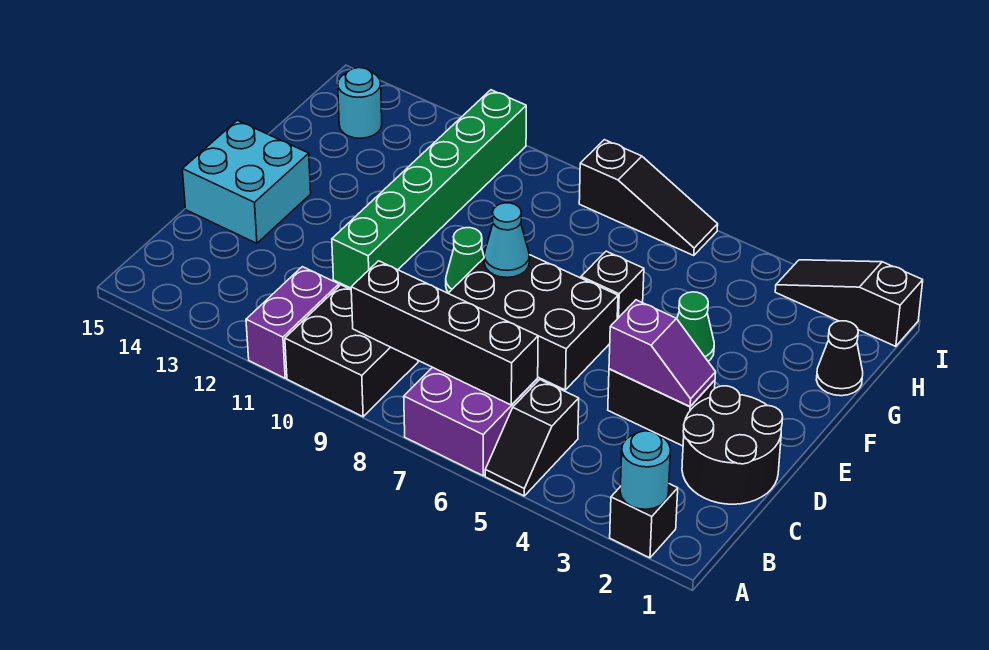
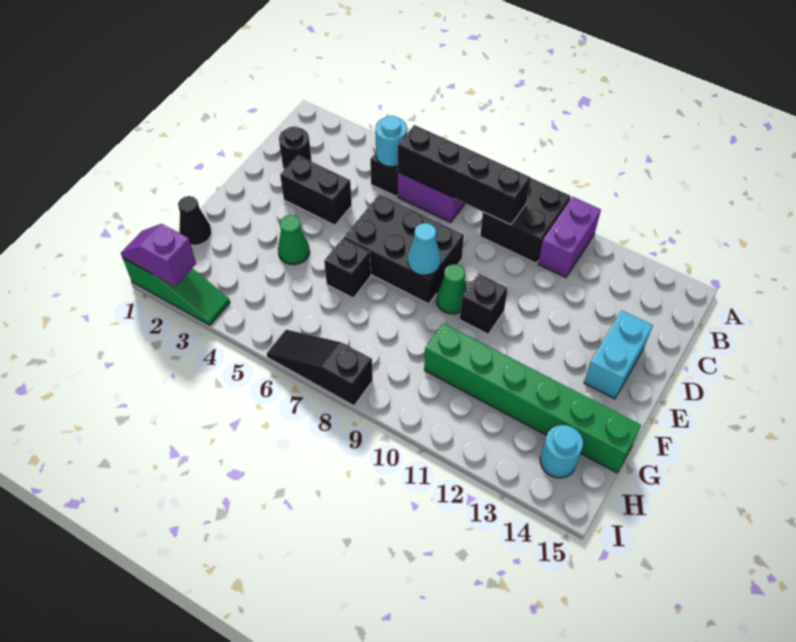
black 1x1 brick [610,484,678,558] -> black 1x1 brick moved to [460,274,508,334]
cyan 1x1 round brick [620,431,671,509] -> cyan 1x1 round brick moved to [375,116,407,167]
black 2x2 round brick [682,386,783,504] -> black 1x1 round brick [279,126,312,170]
purple 1x2 slope [609,300,716,406] -> purple 1x2 slope moved to [121,224,196,286]
green 1x6 brick [332,90,526,288] -> green 1x6 brick turned to [424,323,641,473]
cyan 2x2 brick [182,120,311,243] -> cyan 1x2 brick [584,310,653,399]
black 1x3 slope [775,260,923,346] -> green 1x3 slope [123,258,230,325]

